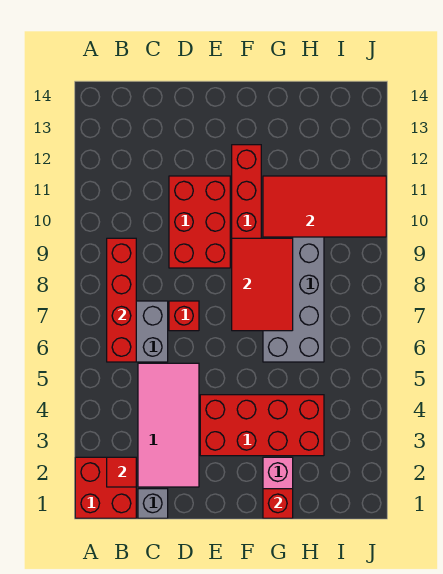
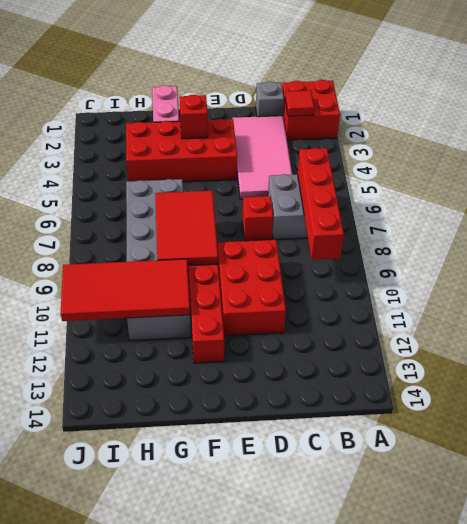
red 1x1 brick [263,489,293,518] -> red 1x1 brick moved to [180,95,208,139]

